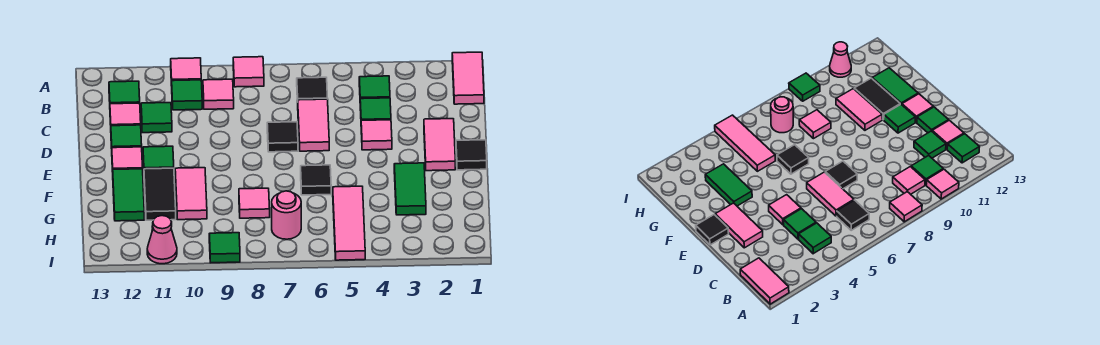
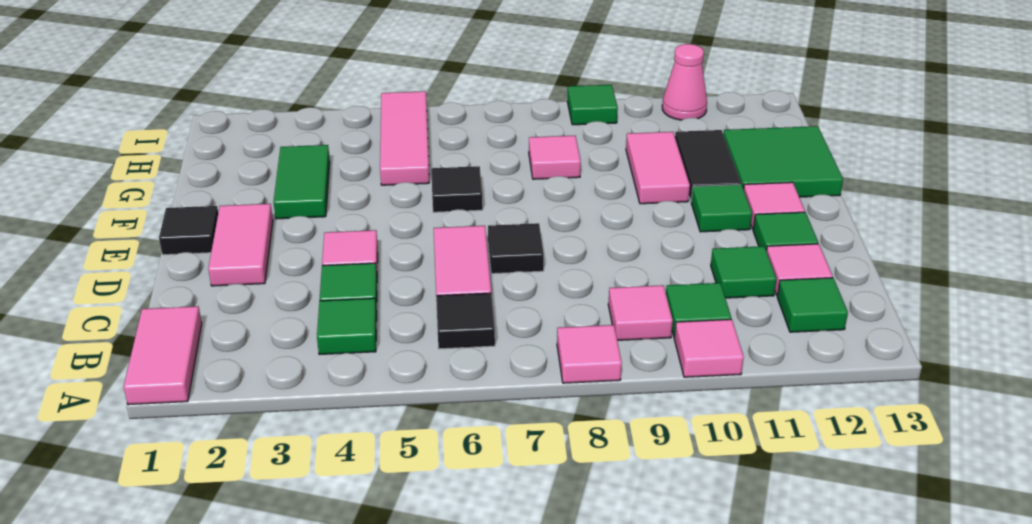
green 1x2 tile [113,169,144,221] -> green 2x2 tile [723,126,843,197]
pink 1x1 round brick [272,191,301,239] -> none

